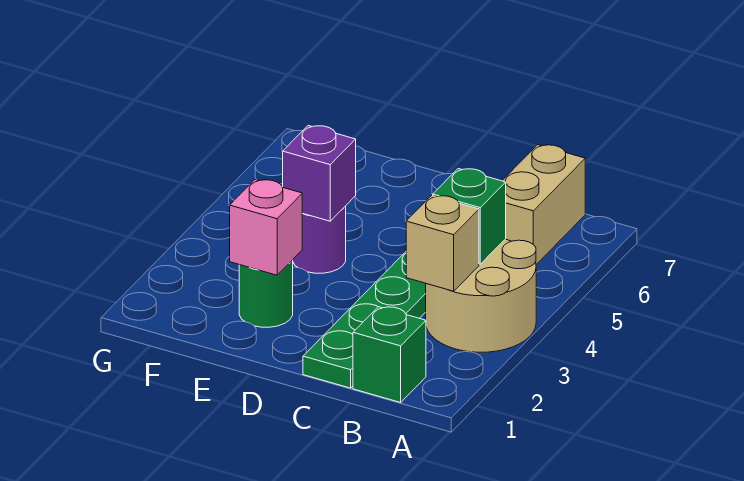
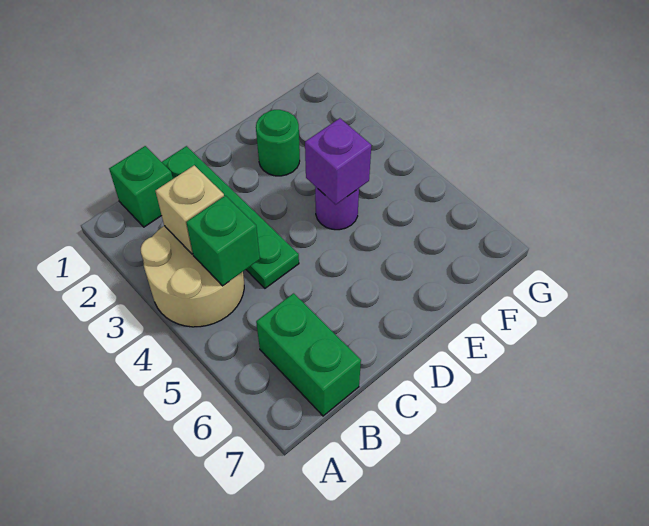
tan 1x2 brick [502,145,585,264] -> green 1x2 brick [256,293,361,416]
pink 1x1 brick [230,180,302,275] -> none

